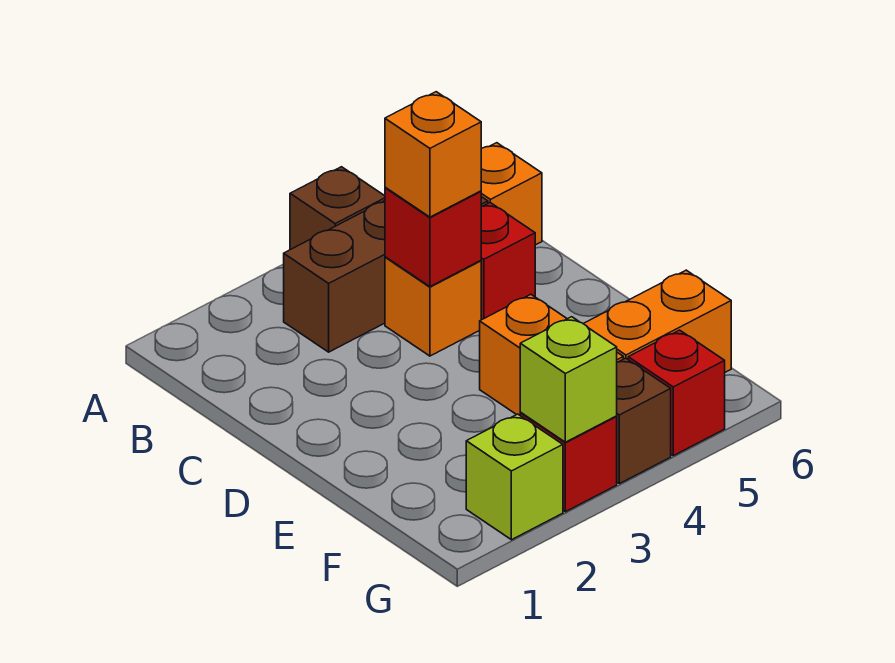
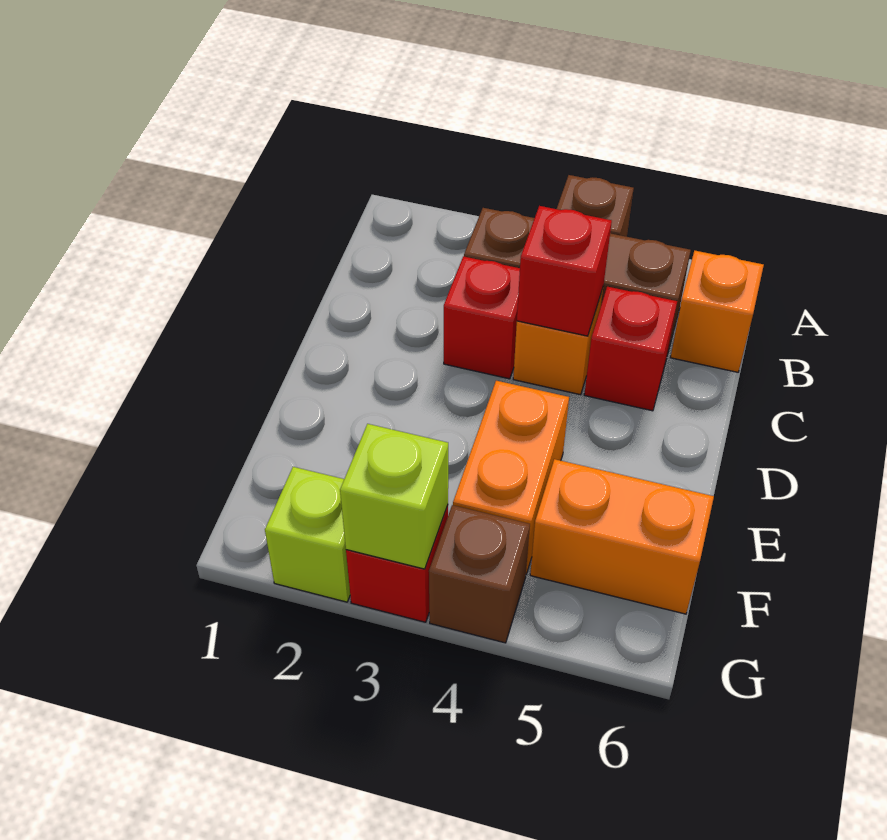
orange 1x1 brick [385,92,481,217] -> none
red 1x1 brick [628,330,725,456] -> red 1x1 brick moved to [444,256,520,379]

